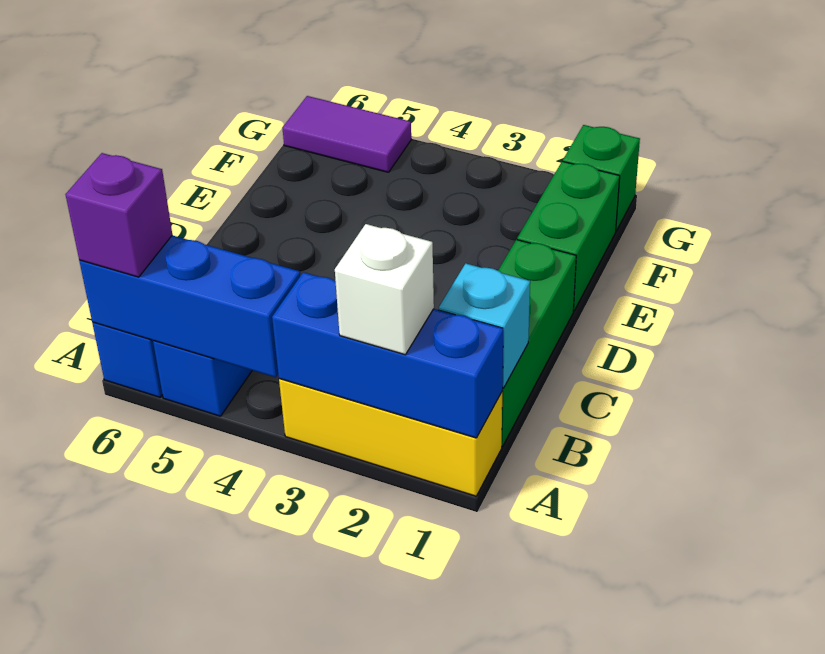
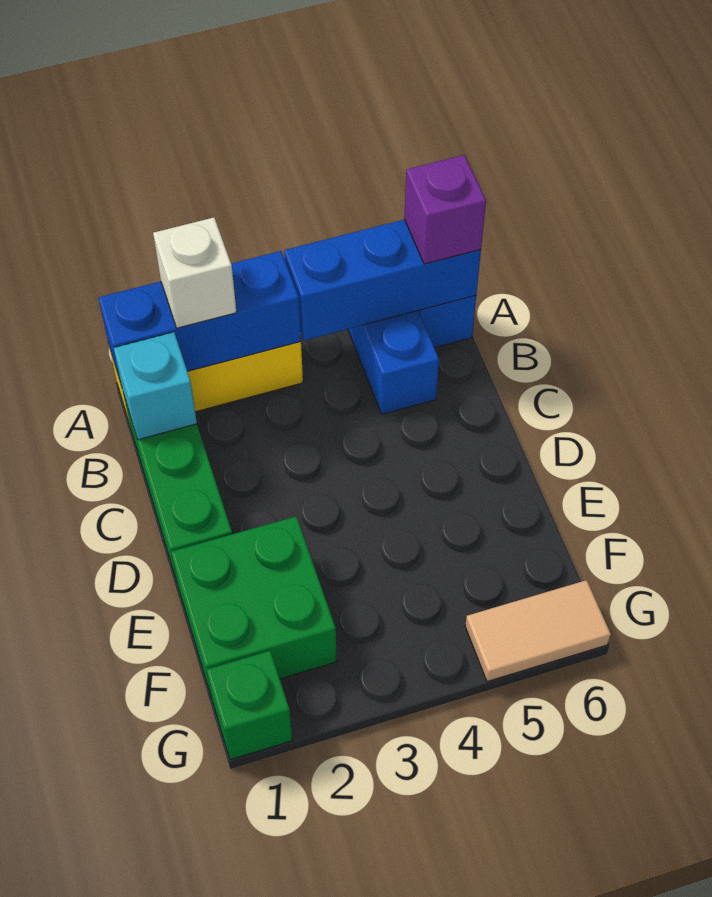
green 1x2 brick [517,161,620,311] -> green 2x2 brick [171,516,337,698]
purple 1x2 tile [283,96,411,172] -> tan 1x2 tile [465,580,611,681]

